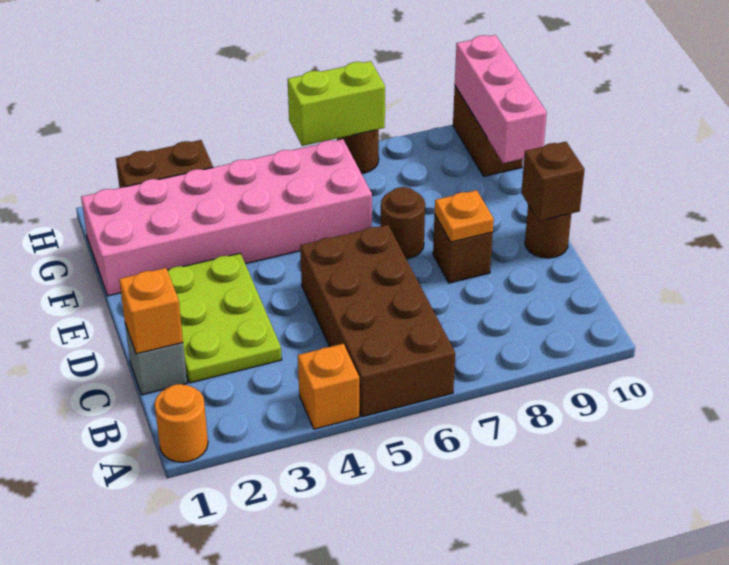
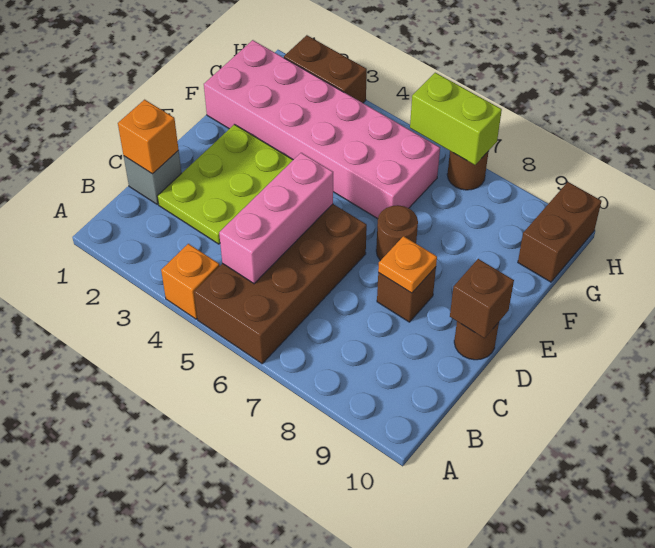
orange 1x1 round brick [155,384,208,462] -> none
pink 1x3 brick [455,35,547,163] -> pink 1x3 brick moved to [219,153,333,284]

